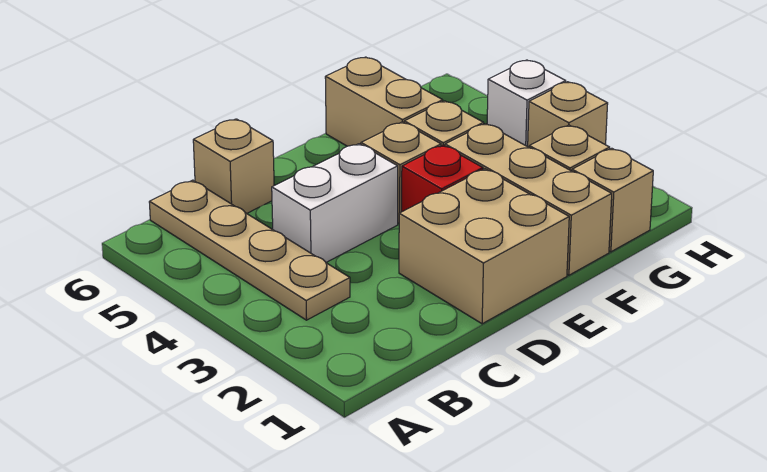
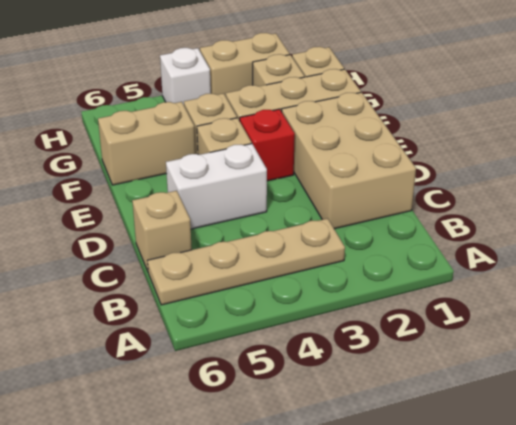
white 1x2 brick [272,144,398,262] -> white 1x2 brick turned to [166,144,267,229]
tan 2x2 brick [399,169,569,324] -> tan 2x3 brick [282,92,416,229]
tan 1x1 brick [528,82,608,147] -> tan 1x2 brick [200,33,290,96]

